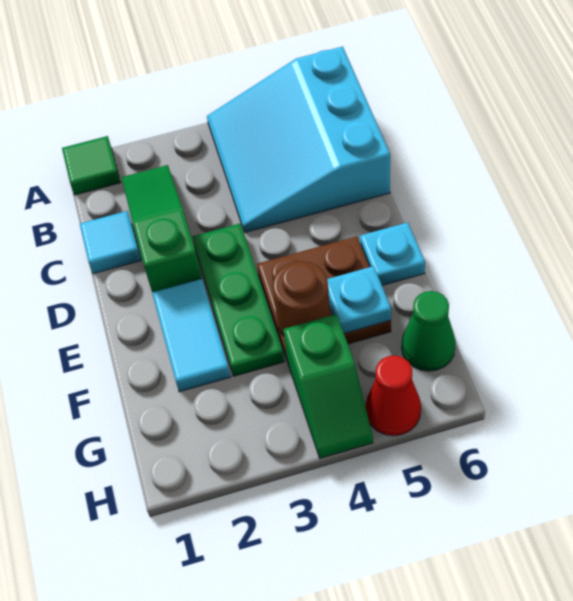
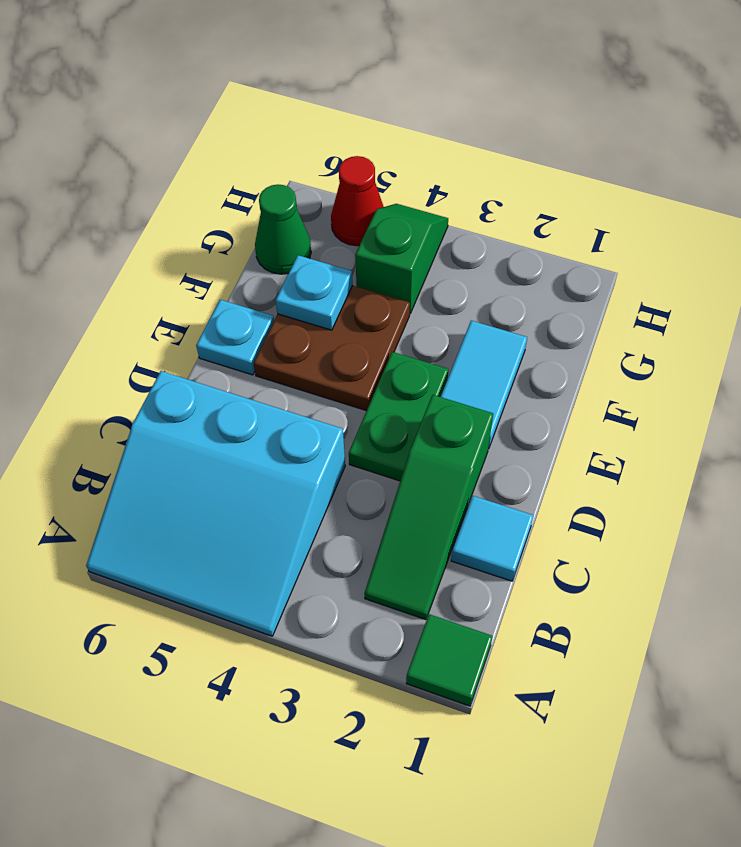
cyan 3x3 slope [207,47,390,232] -> cyan 3x3 slope turned to [86,371,345,636]
green 1x3 plate [192,224,285,376] -> green 1x2 plate [349,352,448,481]
brown 1x1 round brick [272,261,330,336] -> none

